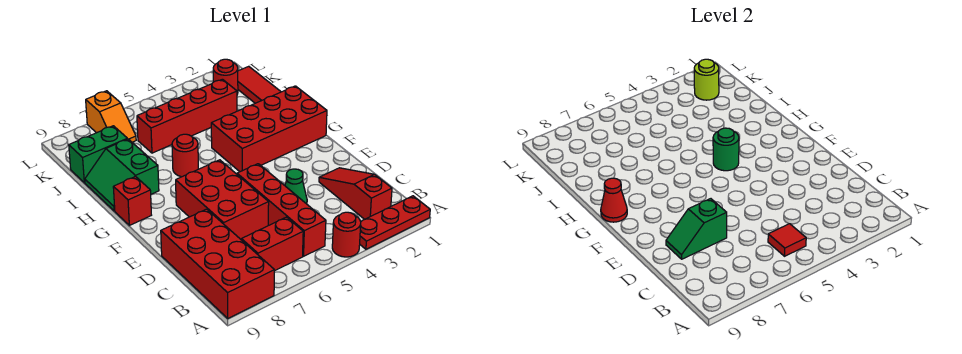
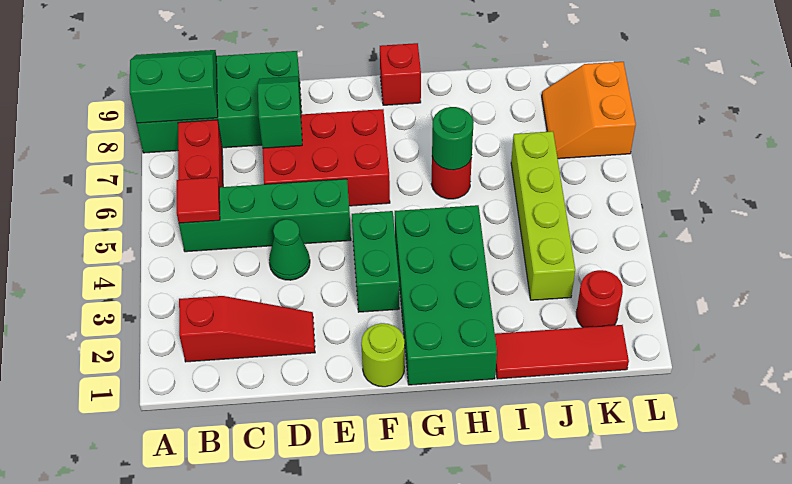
red 1x3 plate [360,196,430,249] -> none
red 1x1 round brick [332,212,361,257] -> none
red 2x4 brick [161,209,274,318] -> green 2x4 brick [137,51,302,153]
red 1x4 brick [237,164,326,256] -> green 1x4 brick [179,179,351,252]
red 2x4 brick [211,86,327,172] -> green 2x4 brick [395,205,497,385]
green 1x1 round brick [713,128,739,171] -> green 1x1 round brick moved to [432,107,474,170]
red 1x1 cone [601,178,627,222] -> none
green 2x2 slope [85,139,159,211] -> green 2x2 slope moved to [130,50,218,123]
red 1x4 brick [137,79,237,153] -> lime 1x4 brick [511,131,575,300]
green 1x2 brick [69,126,127,183] -> green 1x2 brick moved to [352,211,399,312]
lime 1x1 round brick [694,59,719,100] -> lime 1x1 round brick moved to [361,323,405,387]
orange 1x2 slope [86,91,136,142] -> orange 2x2 slope [542,62,636,159]

